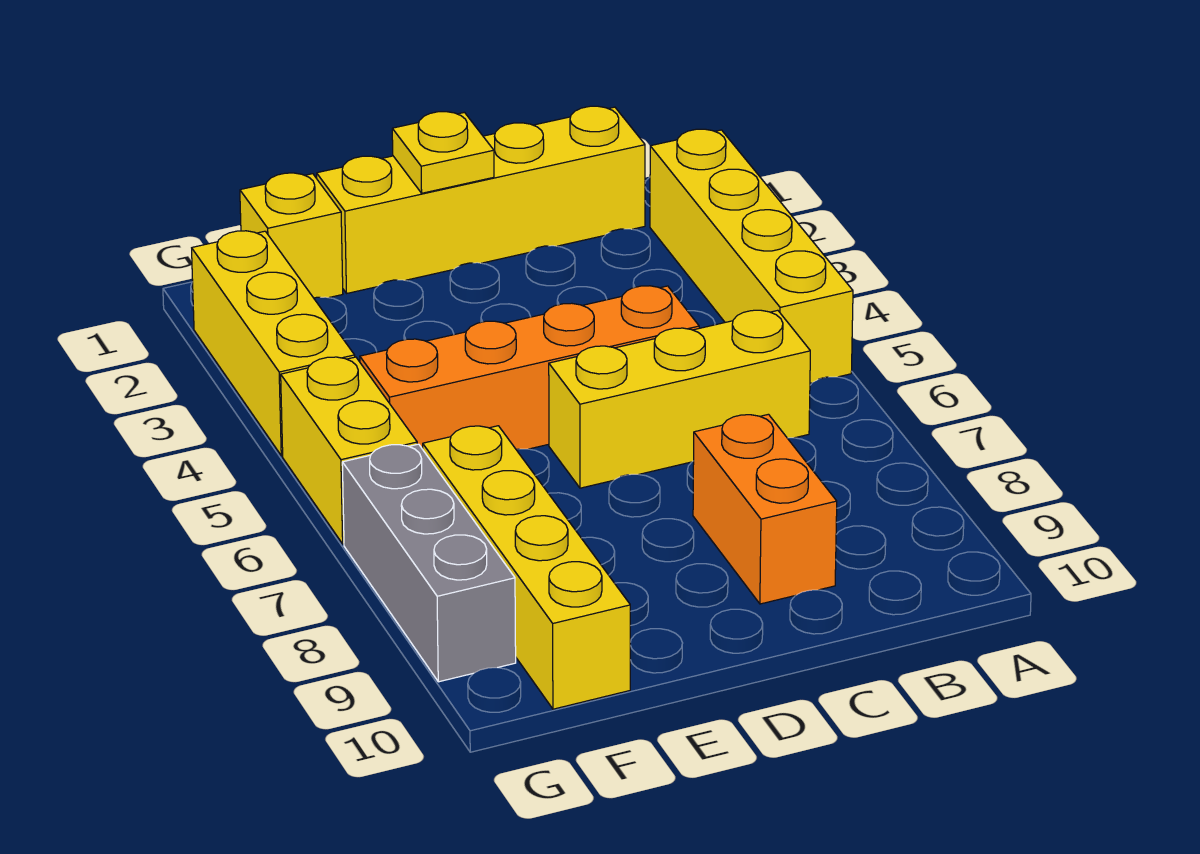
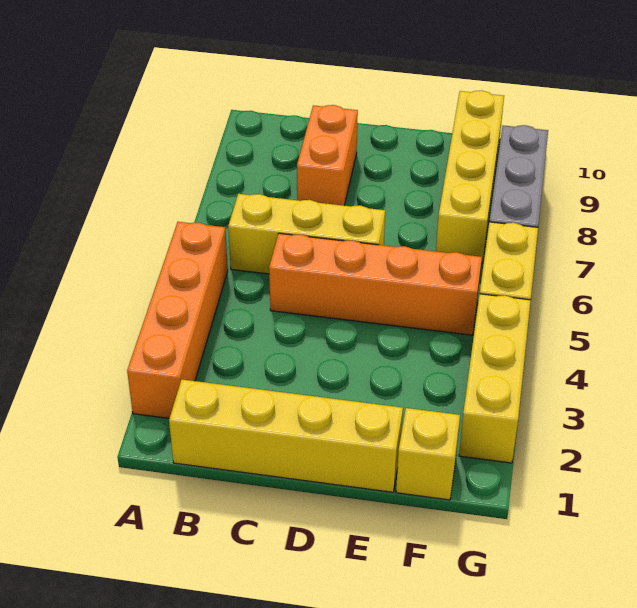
yellow 1x4 brick [650,129,853,383] -> orange 1x4 brick [127,222,228,418]
yellow 1x1 plate [392,112,494,193] -> none

